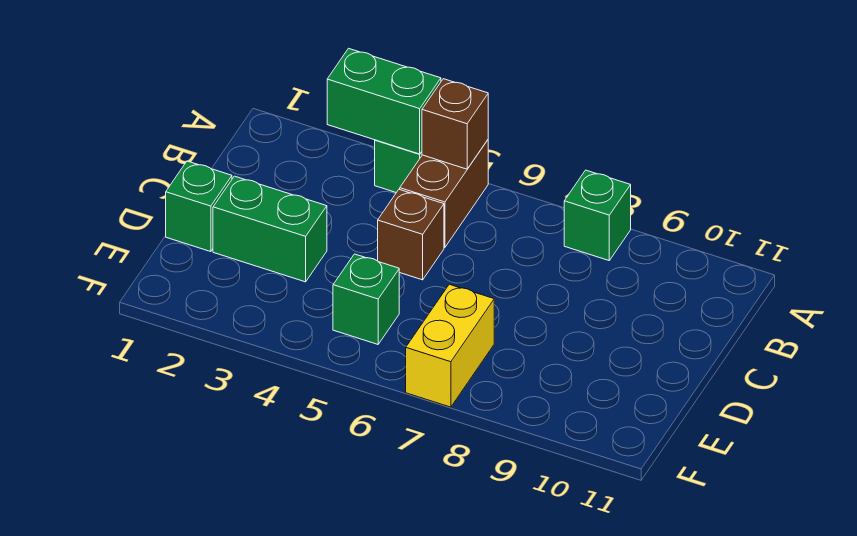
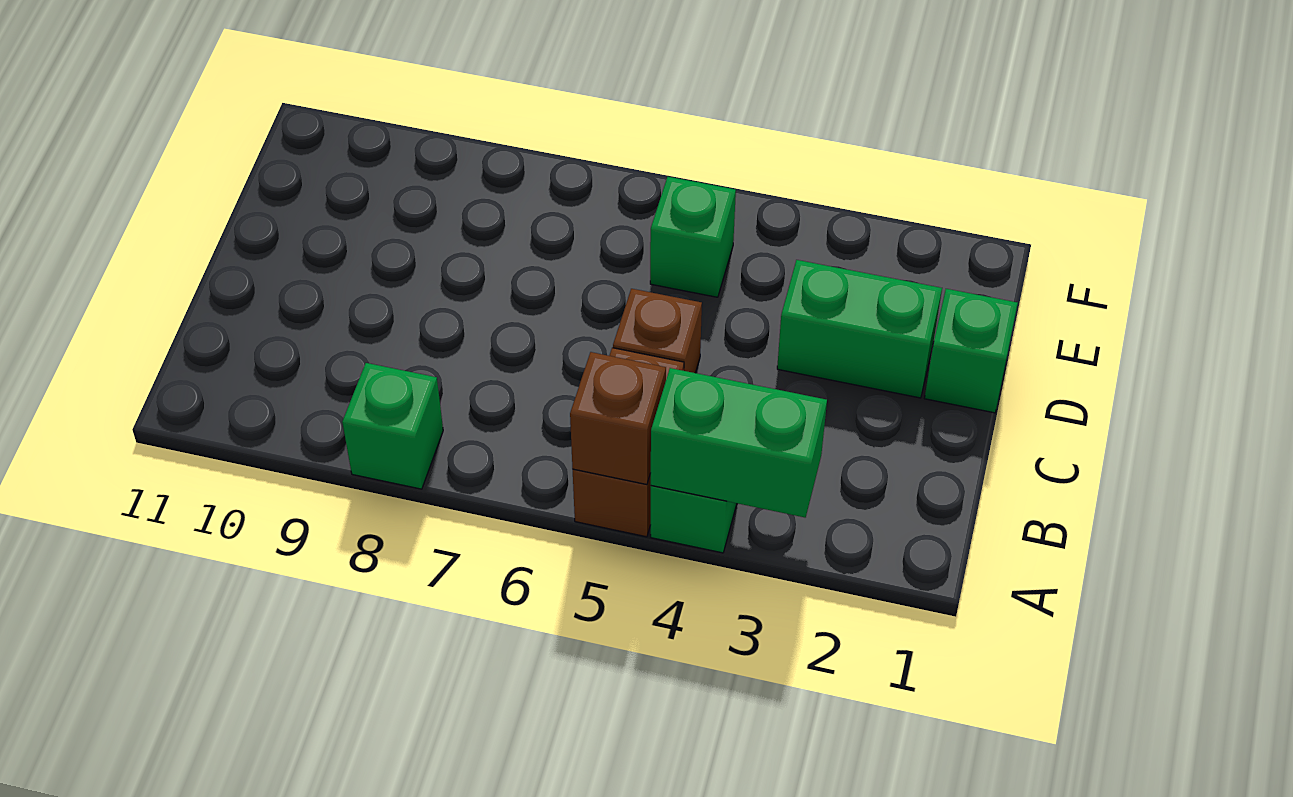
yellow 1x2 brick [406,284,494,407] -> none

